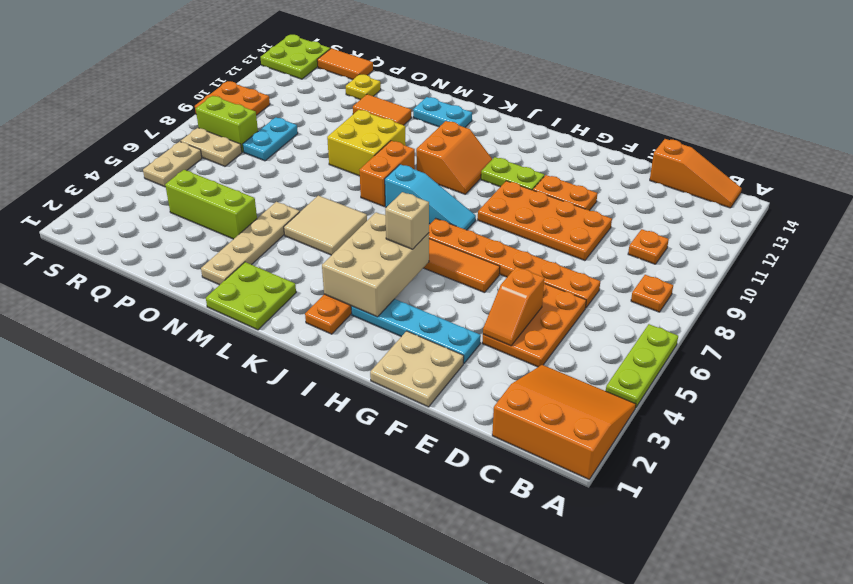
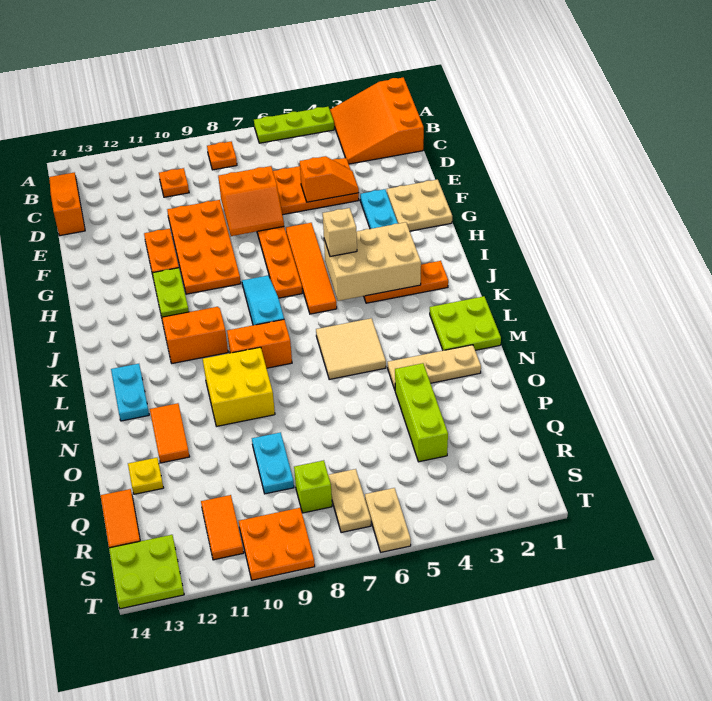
none -> orange 2x2 slope [218,166,284,236]
tan 1x4 plate [201,202,300,285] -> tan 1x3 plate [388,345,481,389]
cyan 1x2 plate [243,117,298,161] -> cyan 1x2 plate turned to [252,432,294,494]
lime 1x2 brick [196,96,258,152] -> lime 1x1 brick [294,460,332,513]
none -> orange 1x2 tile [201,495,244,560]
tan 1x2 plate [143,142,202,187] -> tan 1x2 plate turned to [365,488,411,552]

